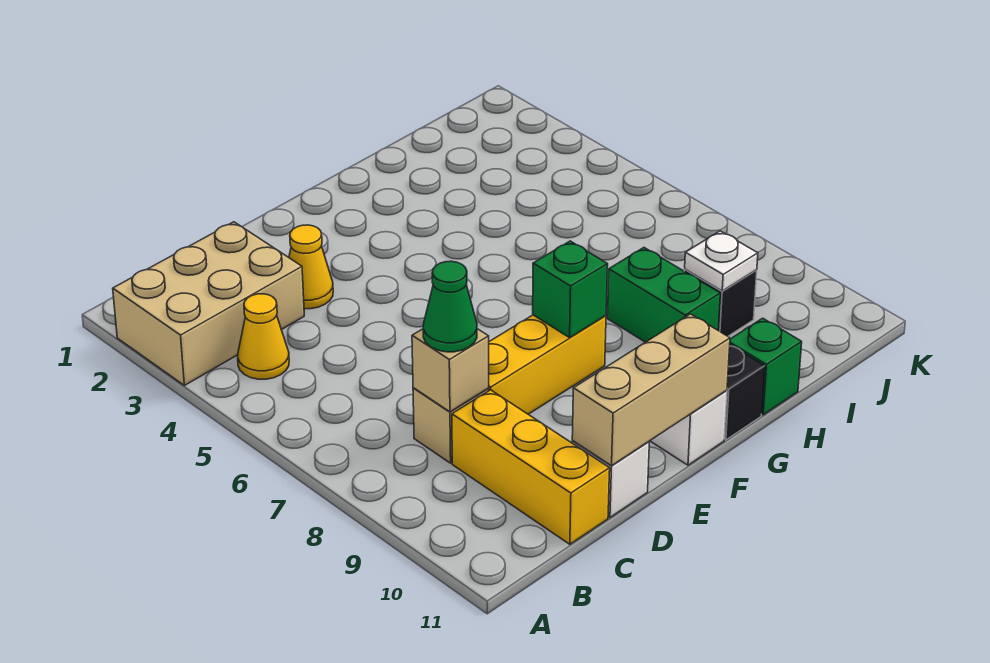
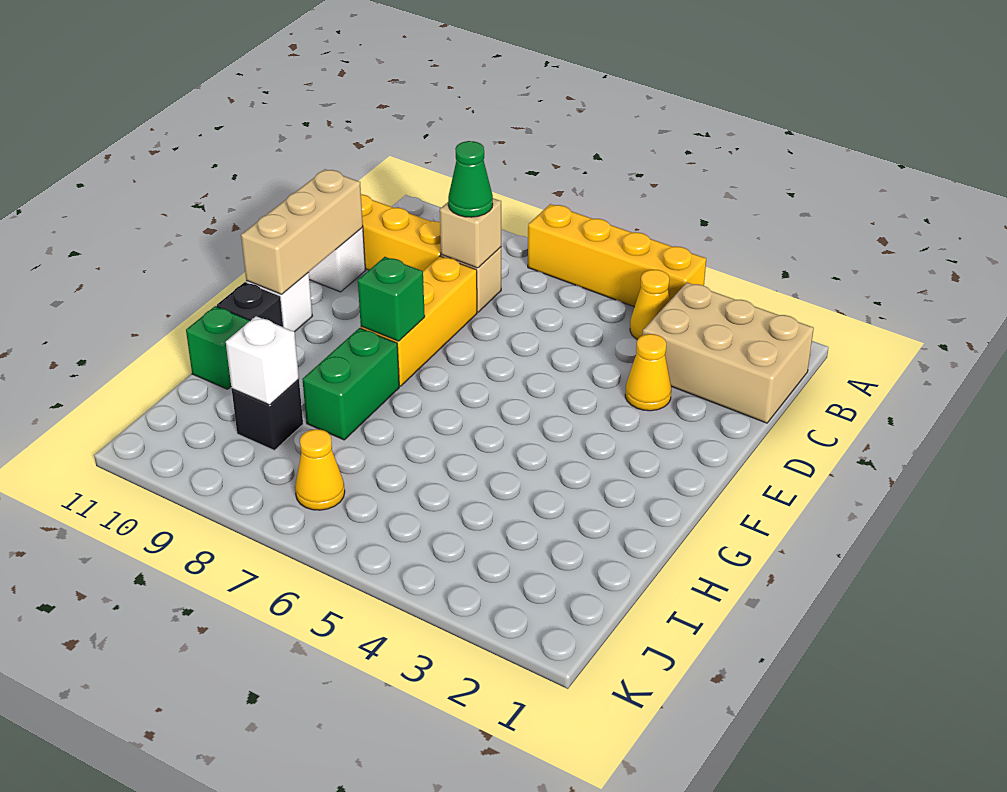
tan 2x3 brick [113,222,304,385] -> tan 2x3 brick turned to [643,283,814,423]
none -> yellow 1x4 brick [528,204,706,307]
green 1x2 brick [607,248,720,342] -> green 1x2 brick turned to [302,328,399,440]
white 1x1 plate [685,231,758,291] -> white 1x1 brick [226,316,299,405]
none -> yellow 1x1 cone [295,429,345,510]

